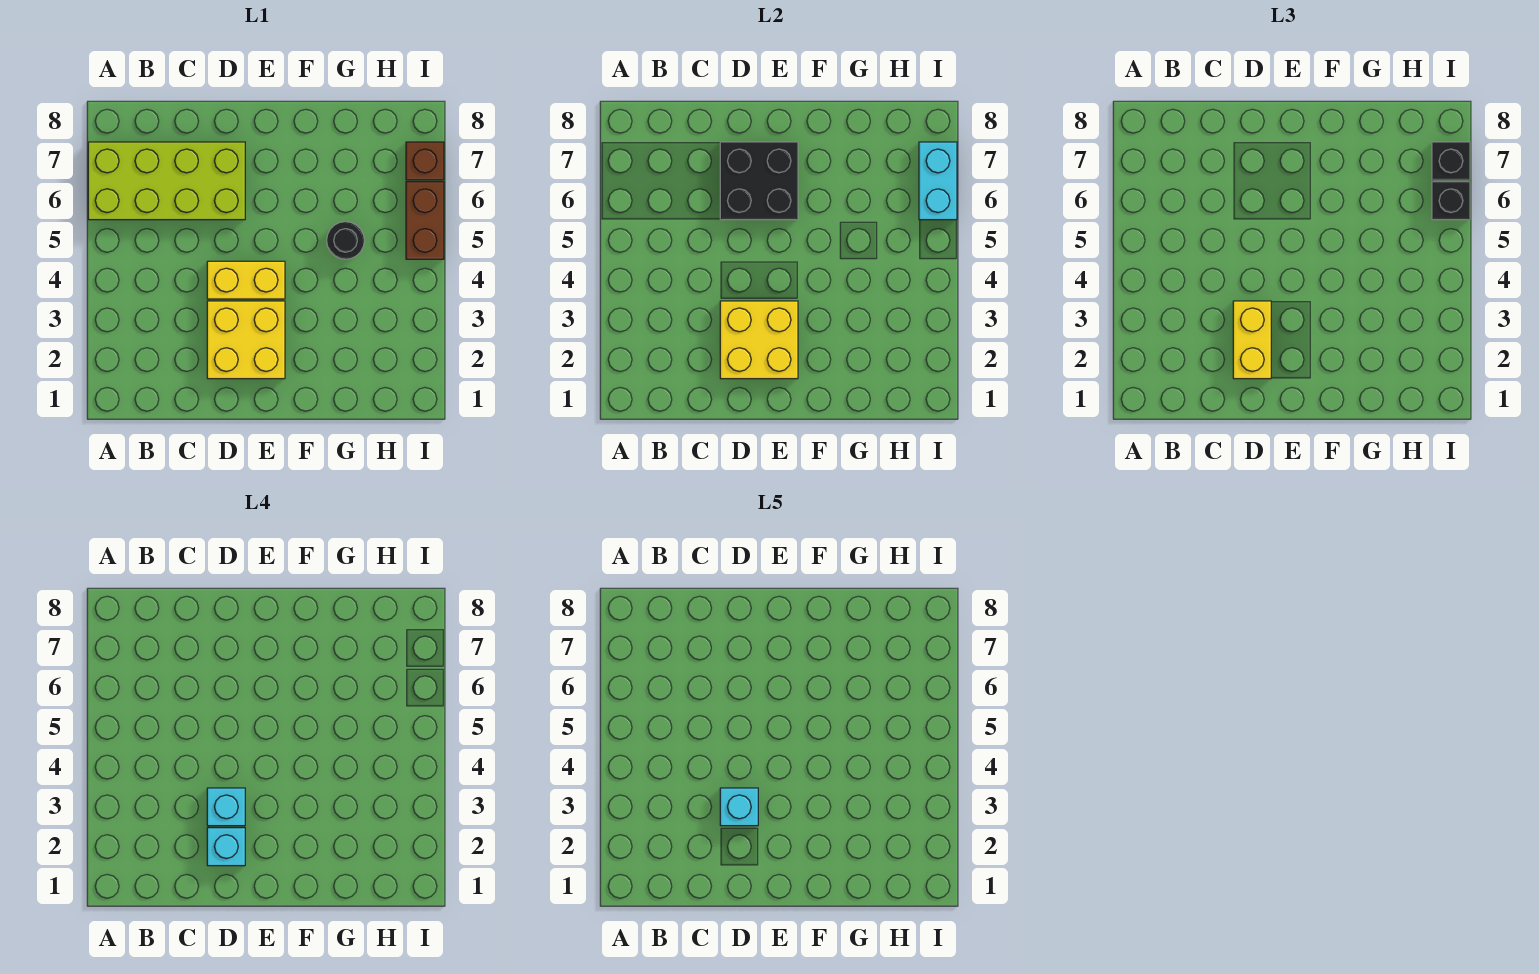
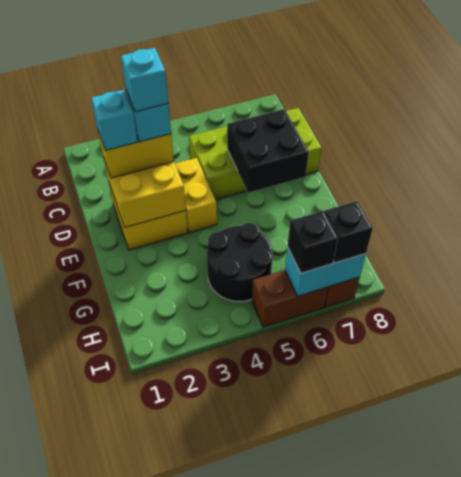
lime 2x4 brick [88,142,245,220] -> lime 2x4 brick turned to [189,108,322,200]
black 1x1 round brick [327,222,364,259] -> black 2x2 round brick [207,223,273,301]

